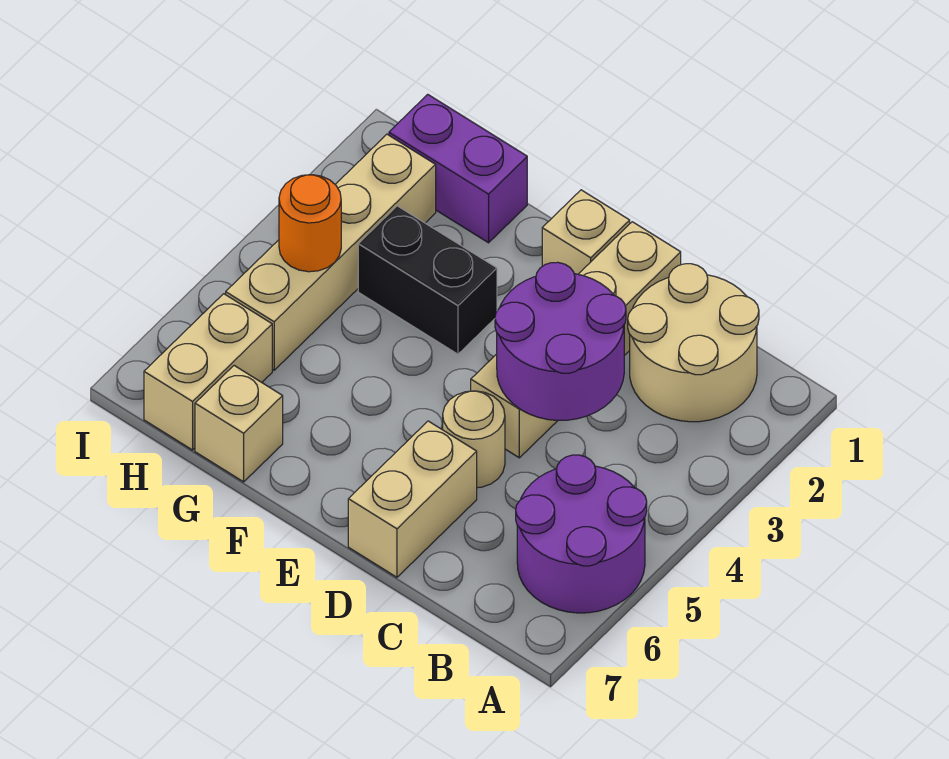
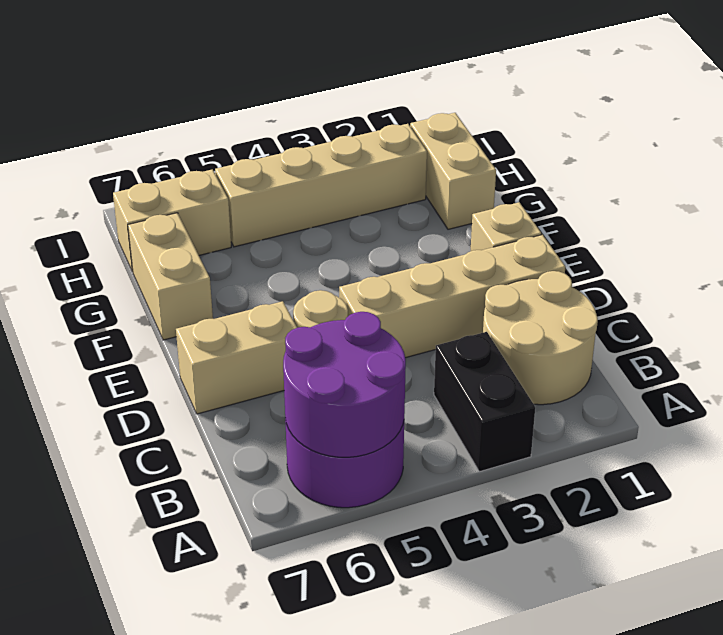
purple 2x2 round brick [495,262,626,421] -> purple 2x2 round brick moved to [283,312,406,457]
black 1x2 brick [358,206,497,354] -> black 1x2 brick moved to [434,332,535,472]
purple 1x2 brick [389,94,527,243] -> tan 1x2 brick [410,113,496,229]
tan 1x1 brick [195,366,283,482] -> tan 1x2 brick [128,213,213,340]
orange 1x1 round brick [279,175,341,272] -> none

